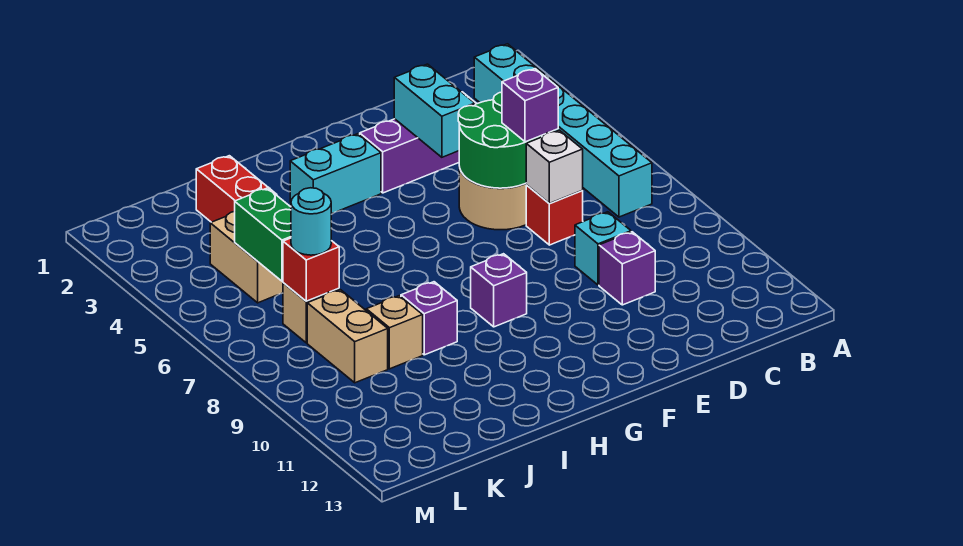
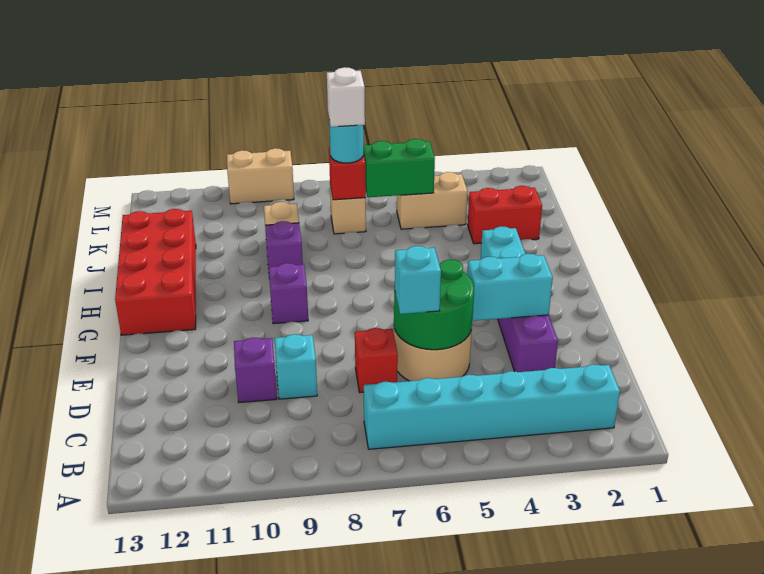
purple 1x1 brick [502,69,558,142] -> cyan 1x1 brick [395,246,441,314]
white 1x1 brick [526,130,583,203] -> white 1x1 brick moved to [327,67,365,127]
none -> red 2x4 brick [115,209,196,335]
tan 1x2 brick [307,290,388,383] -> tan 1x2 brick moved to [227,148,294,204]

